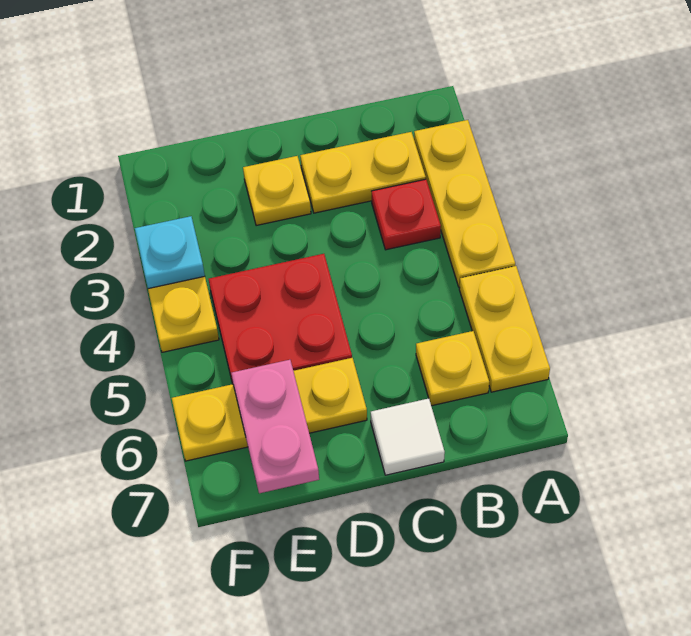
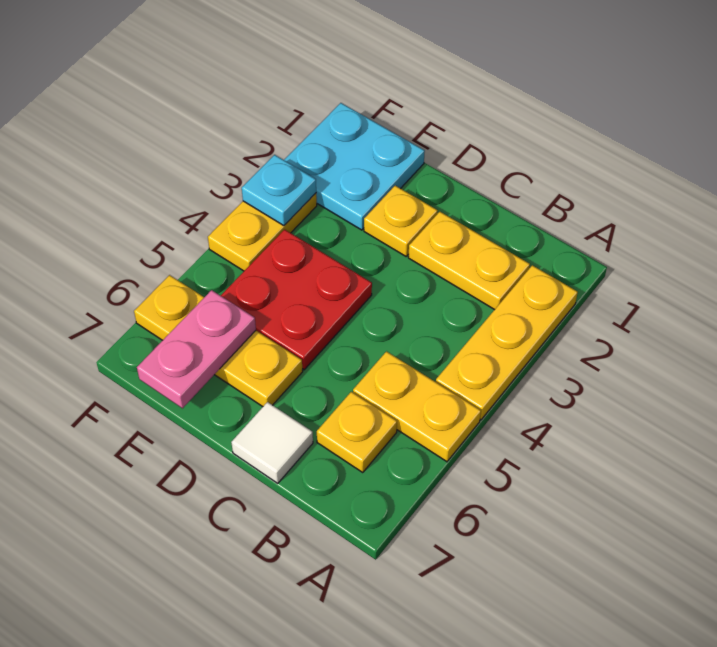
yellow 1x2 plate [459,266,550,392] -> yellow 1x2 plate turned to [353,351,481,462]
red 1x1 plate [372,179,441,250] -> none
none -> cyan 2x2 plate [284,103,425,230]

